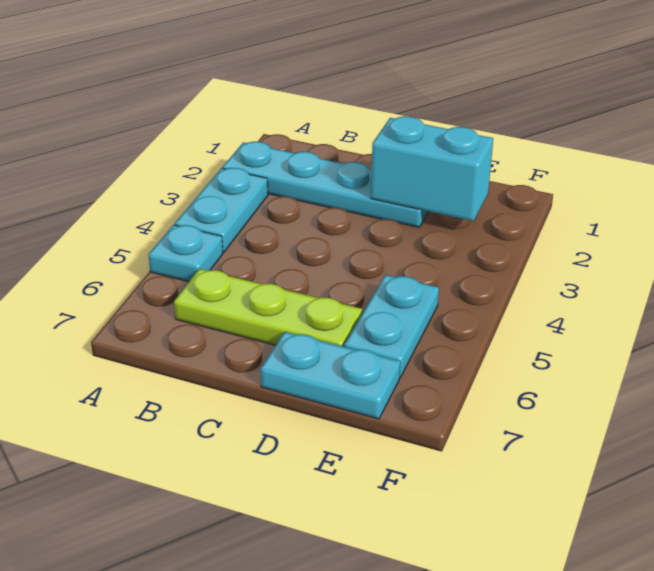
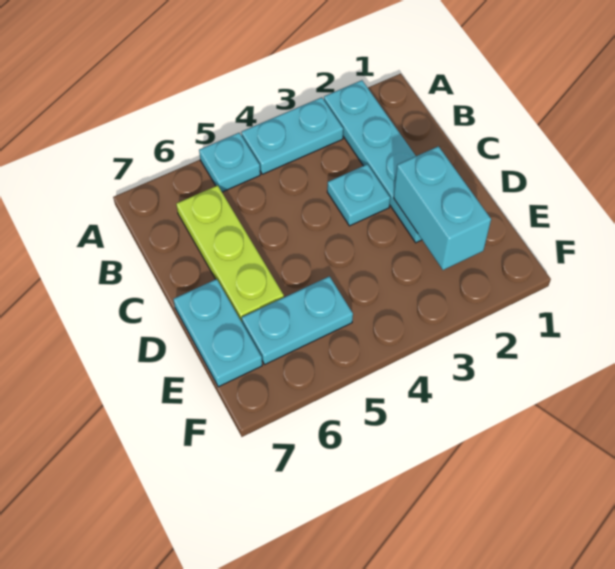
none -> cyan 1x1 plate [327,164,390,226]

